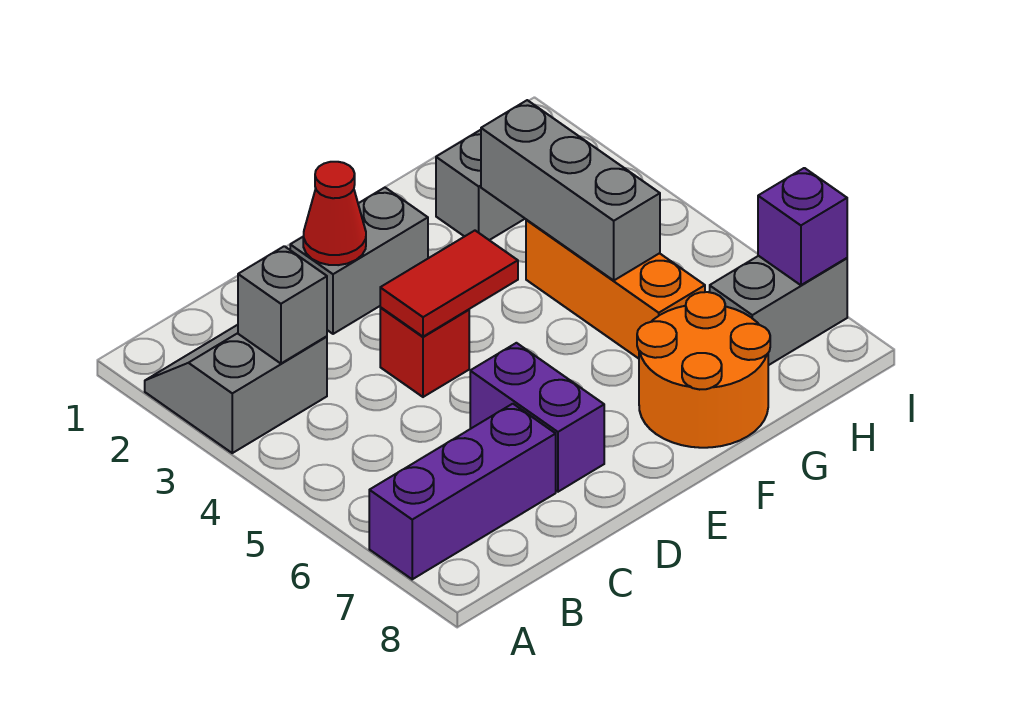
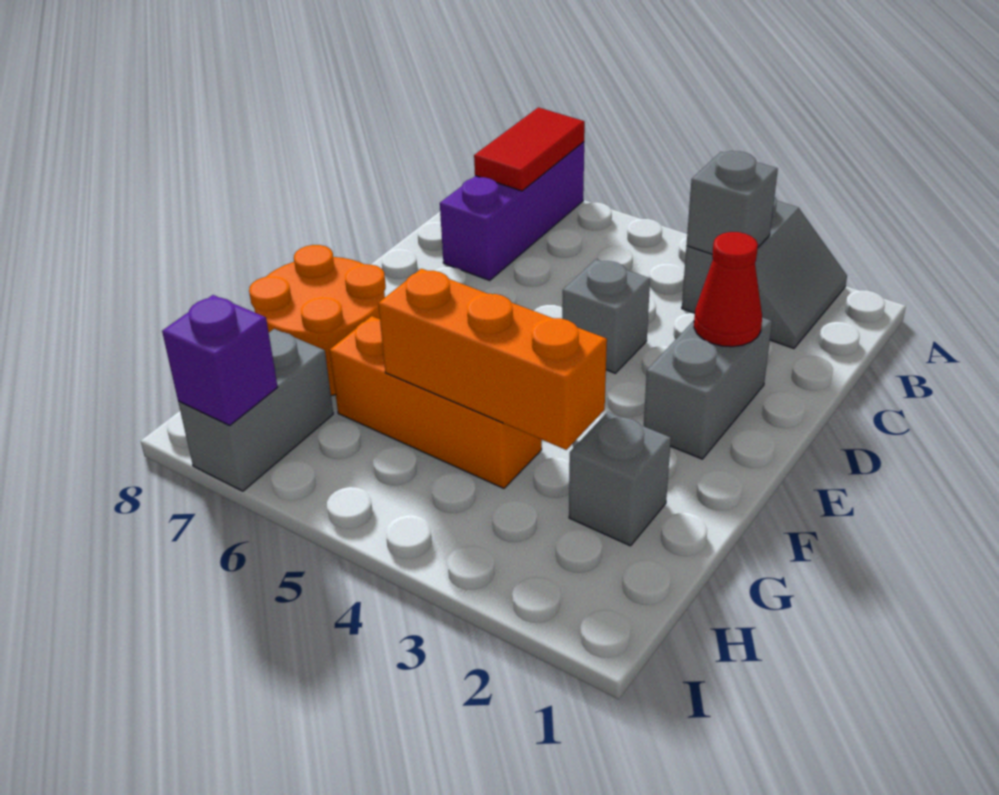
red 1x1 brick [380,308,469,397] -> grey 1x1 brick [562,260,650,373]
red 1x2 tile [380,231,518,337] -> red 1x2 tile moved to [474,107,585,191]
purple 1x2 brick [470,343,604,492] -> none
grey 1x3 brick [481,100,660,280] -> orange 1x3 brick [378,269,607,450]

